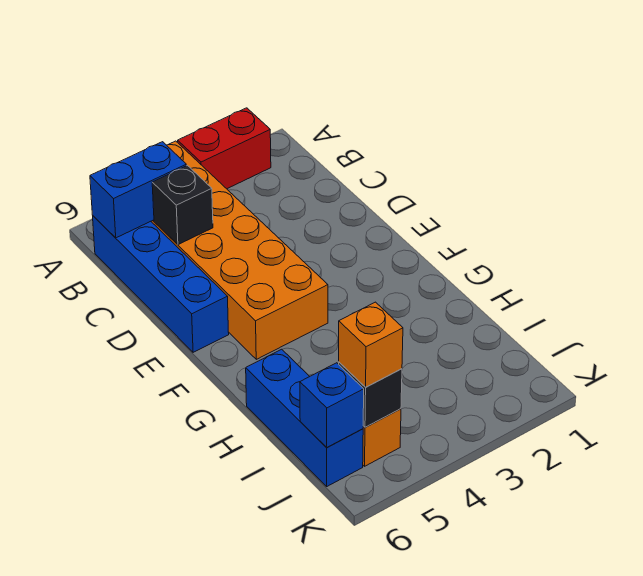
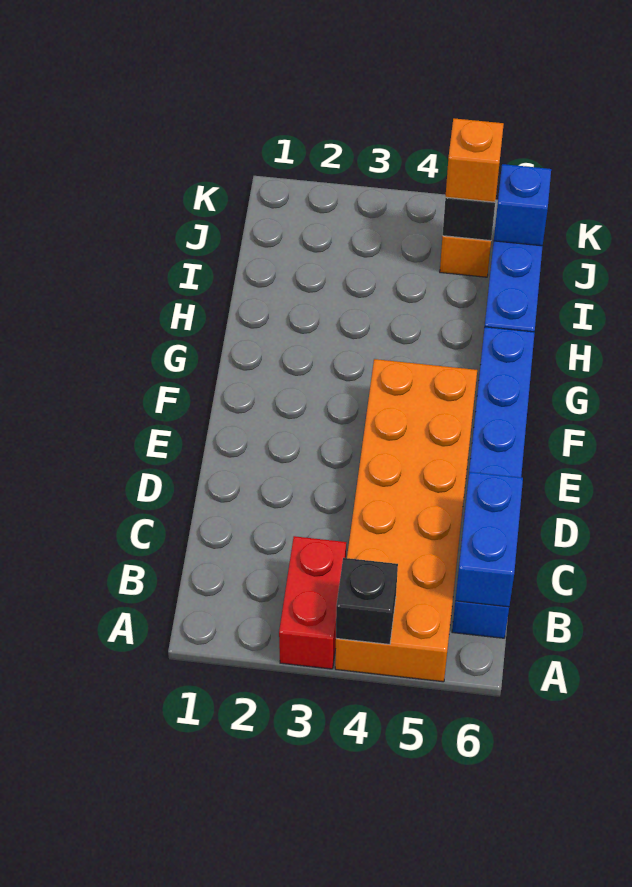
red 1x2 brick [178,108,271,189] -> red 1x2 brick turned to [279,536,346,669]
blue 1x2 brick [90,142,186,238] -> blue 1x2 brick turned to [455,472,523,607]
blue 1x4 brick [93,216,229,352] -> blue 1x6 brick [452,327,535,638]
black 1x1 brick [152,166,213,245] -> black 1x1 brick moved to [336,558,398,645]

